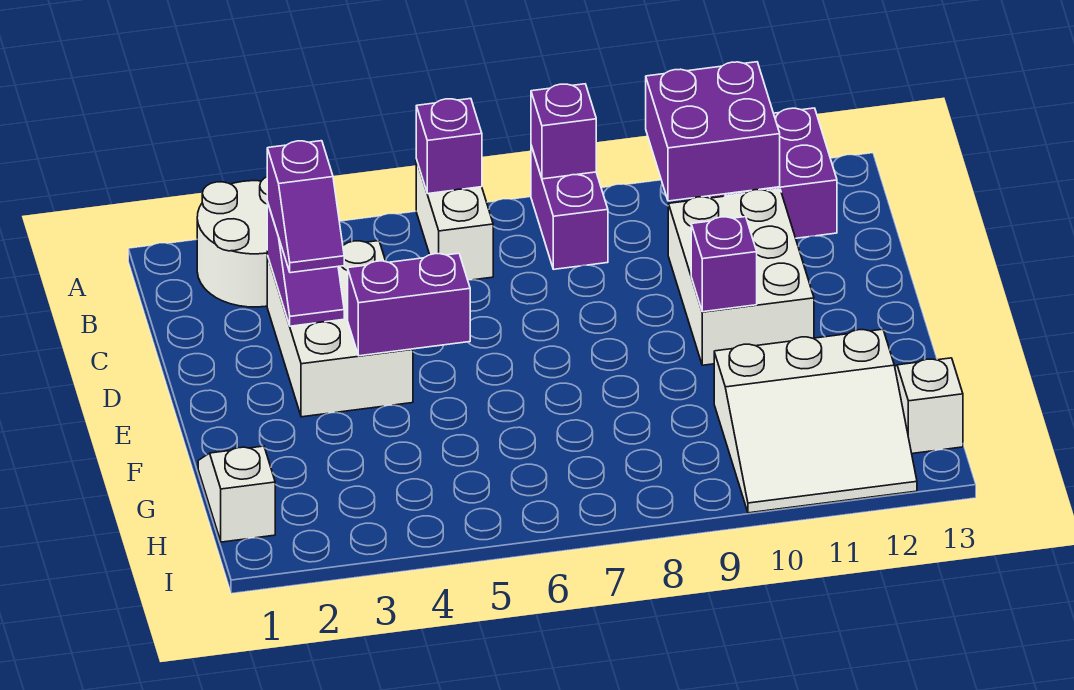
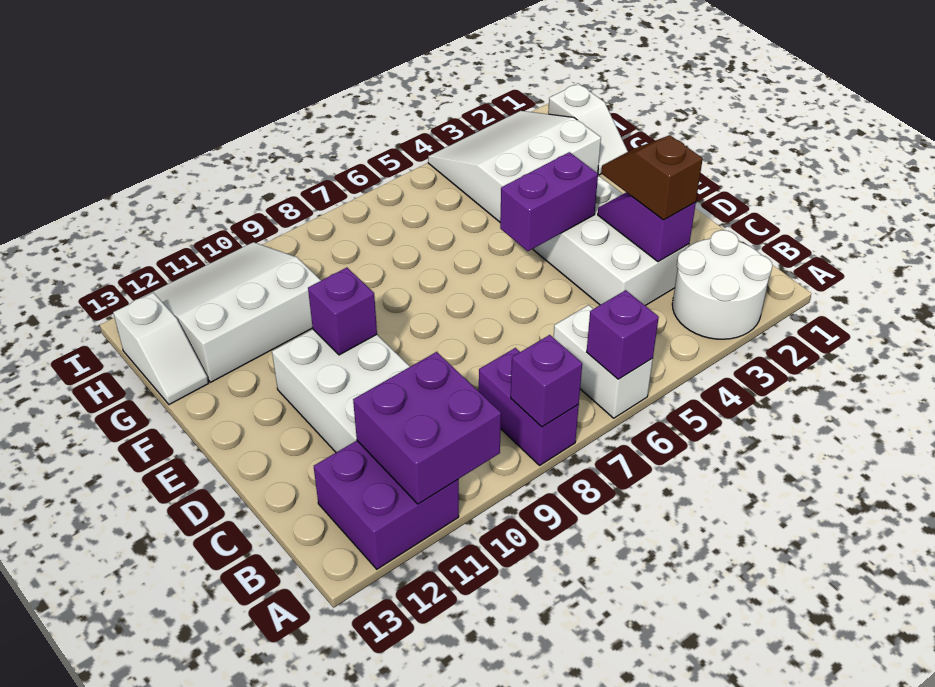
purple 1x2 slope [267,141,344,273] -> brown 1x2 slope [601,135,703,220]
none -> white 3x3 slope [428,111,601,222]

